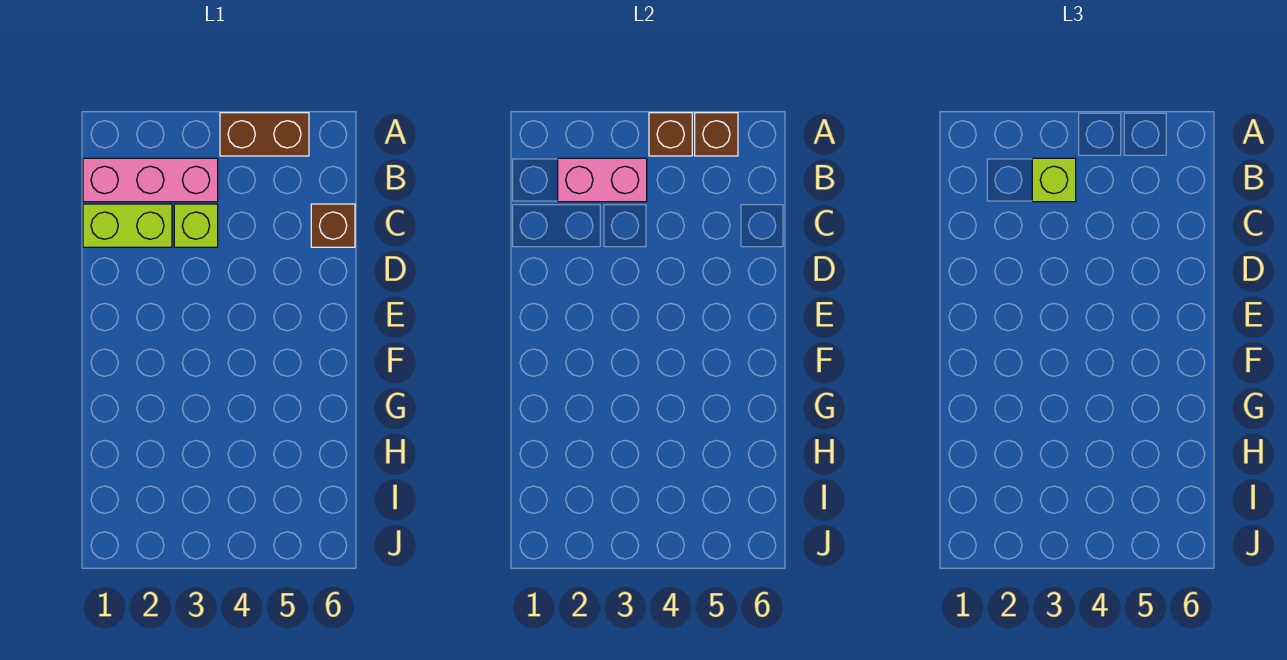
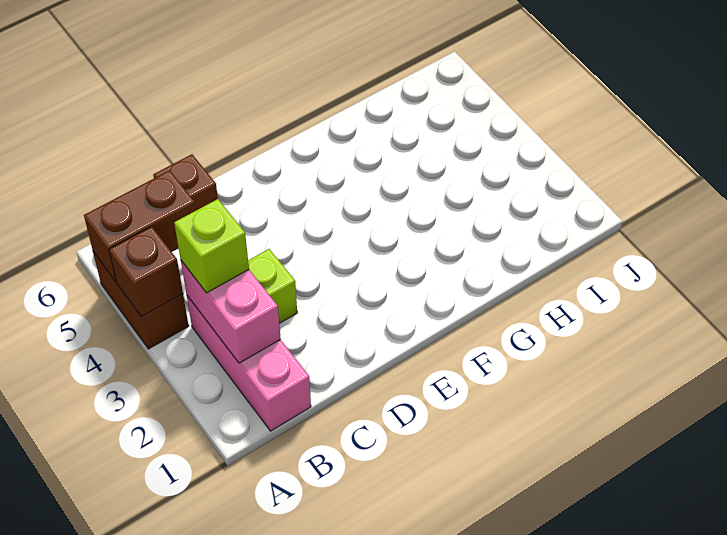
brown 1x1 brick [695,113,738,156] -> brown 1x2 brick [84,170,196,282]
lime 1x2 brick [83,204,172,247] -> none

